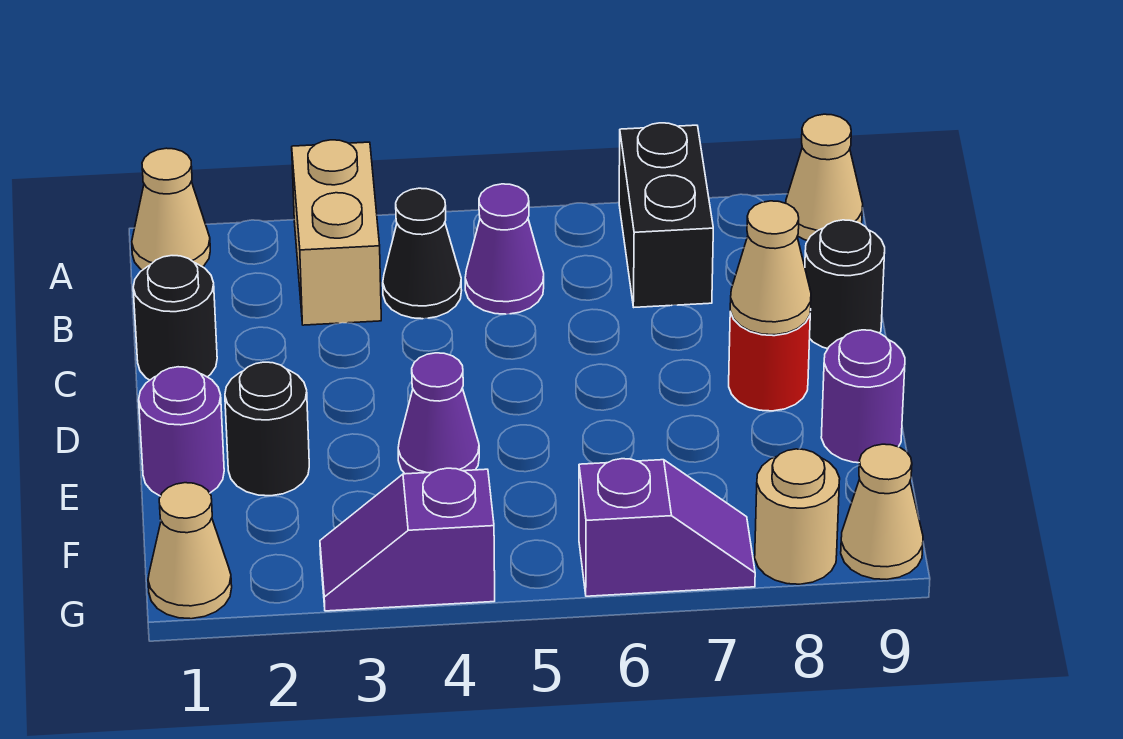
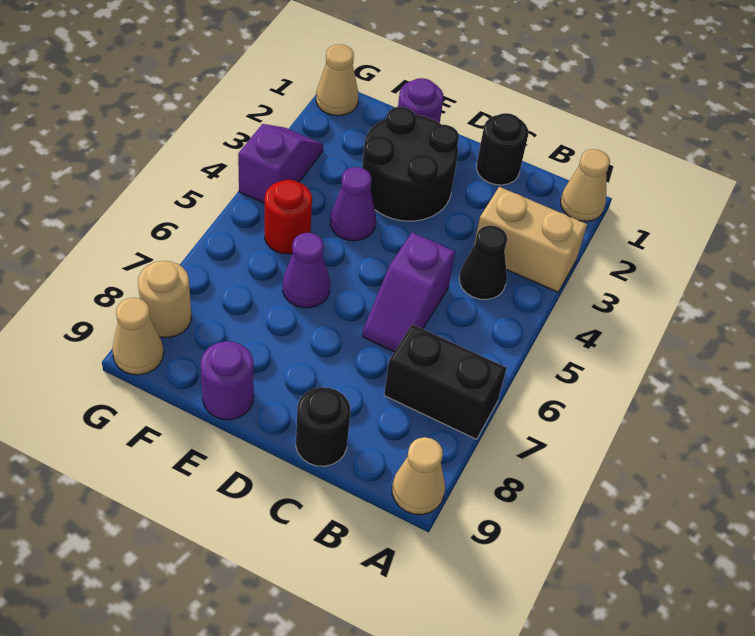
purple 1x1 cone [465,184,544,314] -> purple 1x1 cone moved to [283,233,330,308]
red 1x1 round brick [729,309,811,411] -> red 1x1 round brick moved to [265,180,312,254]
tan 1x1 cone [730,201,811,335] -> none
black 1x1 round brick [225,362,309,496] -> black 2x2 round brick [362,107,459,221]
purple 1x2 slope [579,459,755,596] -> purple 1x2 slope moved to [362,232,455,352]

